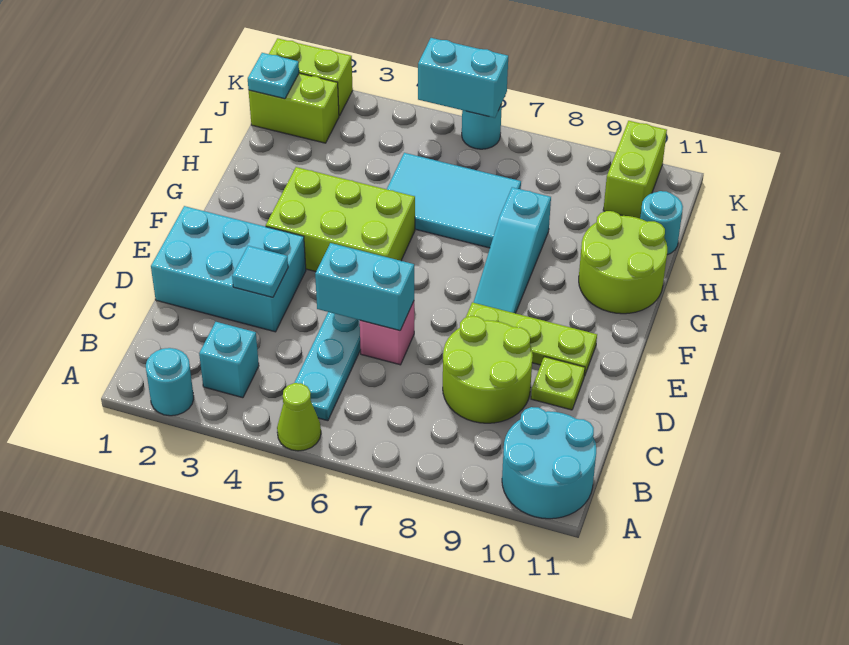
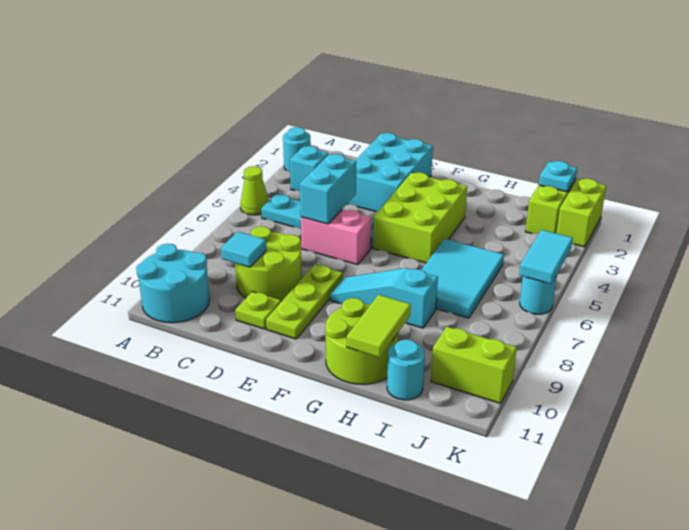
cyan 1x1 tile [232,246,288,297] -> cyan 1x1 tile moved to [221,232,266,267]
pink 1x1 brick [360,301,414,365] -> pink 1x2 brick [301,210,371,265]
none -> lime 1x2 tile [347,295,411,358]
cyan 1x2 brick [418,38,508,118] -> cyan 1x2 tile [519,230,573,284]

